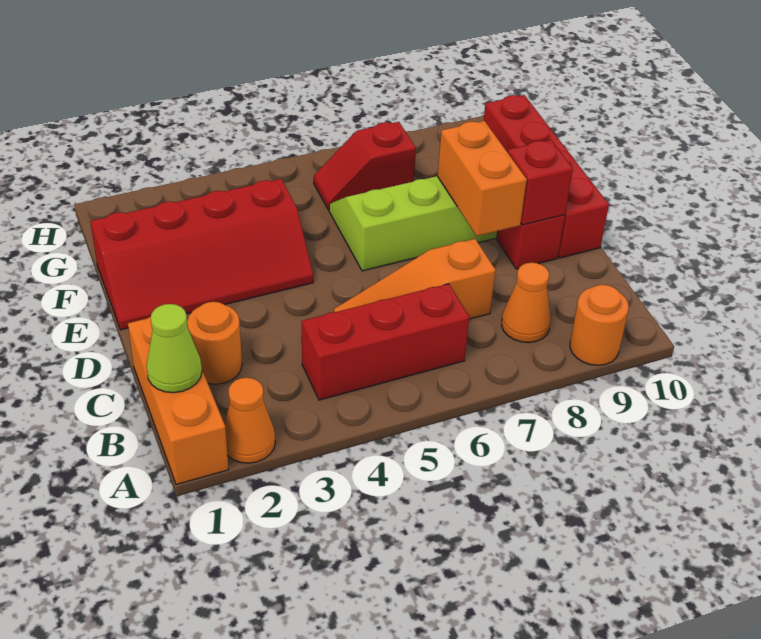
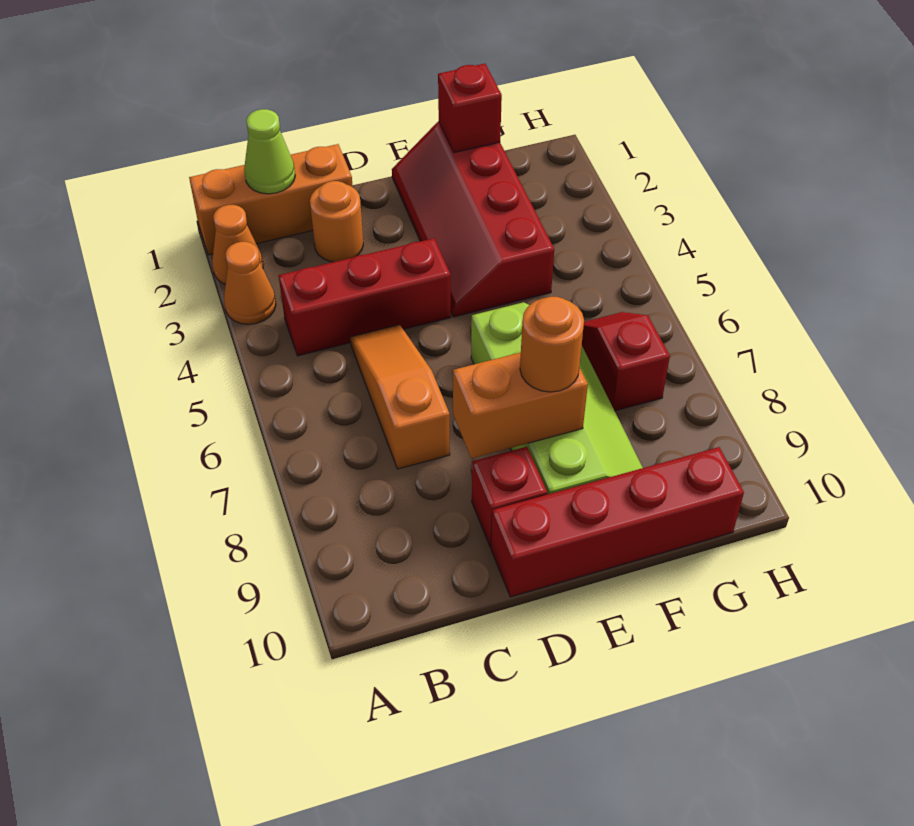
orange 1x1 round brick [570,285,629,365] -> orange 1x1 round brick moved to [520,297,584,392]
red 1x3 brick [302,284,469,400] -> red 1x3 brick turned to [279,238,451,356]
orange 1x1 cone [501,263,551,343] -> orange 1x1 cone moved to [224,242,276,324]
red 1x1 brick [508,140,573,225] -> red 1x1 brick moved to [438,64,502,153]

